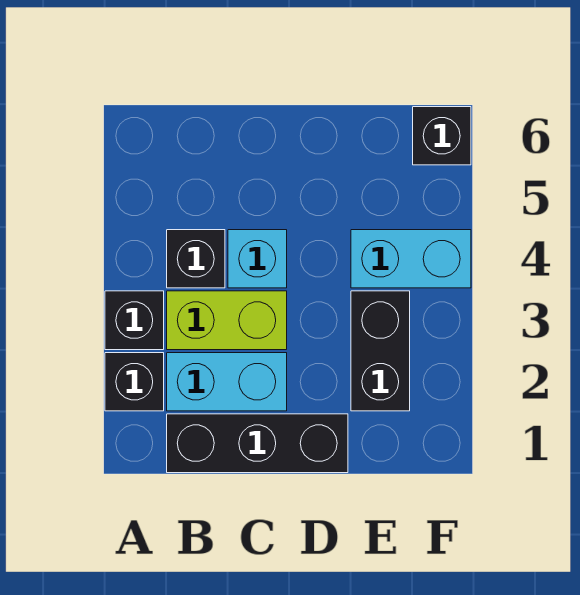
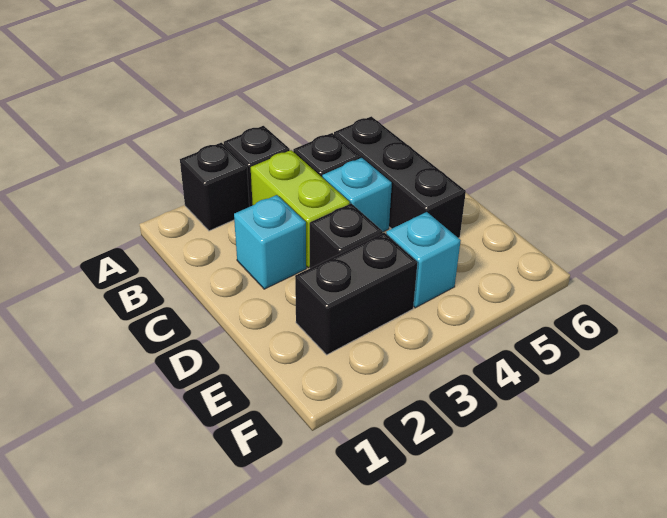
black 1x3 brick [167,414,348,473] -> black 1x3 brick moved to [334,116,466,238]
cyan 1x2 brick [167,353,287,411] -> cyan 1x1 brick [234,195,306,289]
cyan 1x2 brick [351,230,471,288] -> cyan 1x1 brick [386,212,461,308]
black 1x1 brick [413,107,471,165] -> black 1x1 brick moved to [310,203,383,268]

